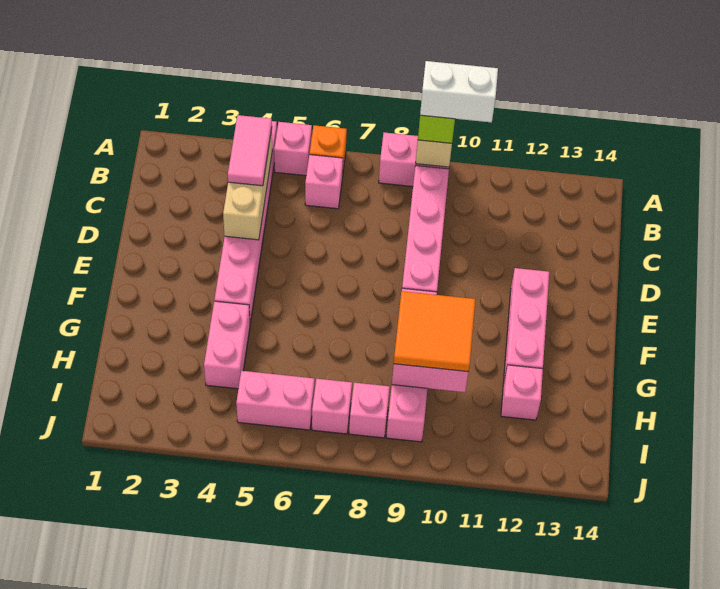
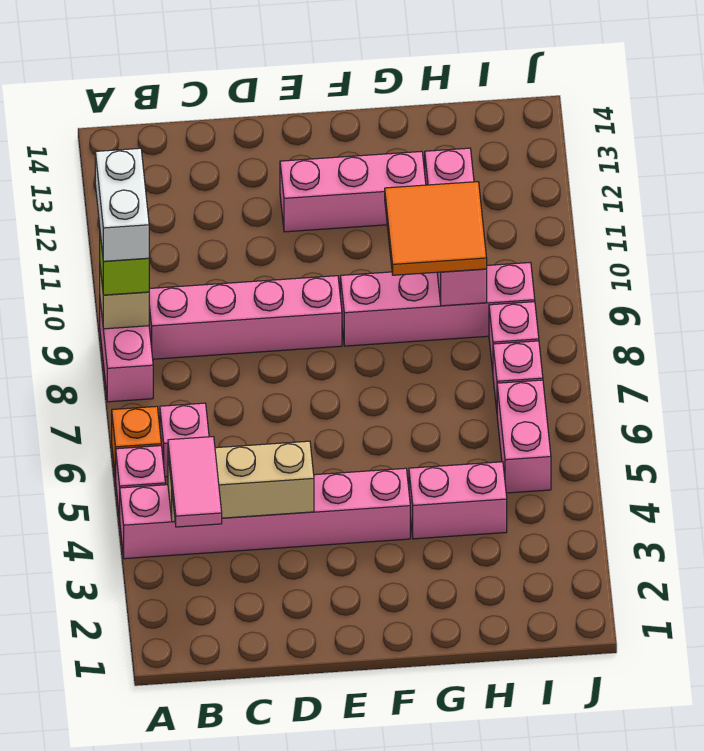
pink 1x2 tile [228,115,272,186] -> pink 1x2 tile turned to [168,437,222,527]

